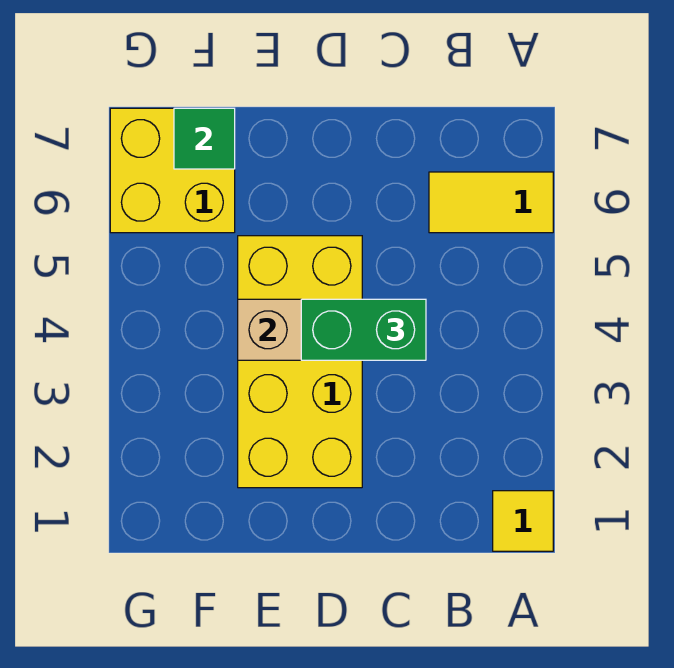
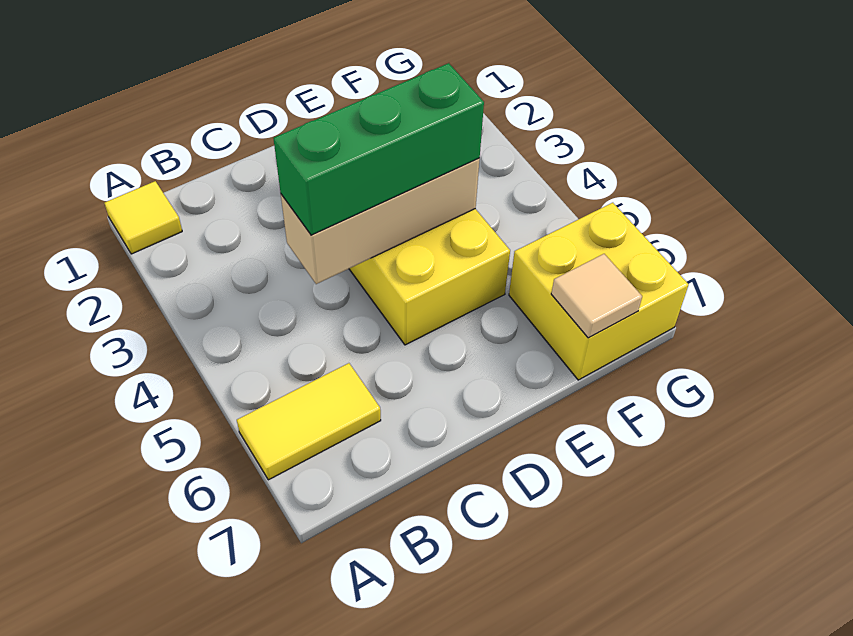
green 1x2 brick [301,299,426,360] -> green 1x3 brick [273,63,484,235]
green 1x1 tile [174,108,235,169] -> tan 1x1 tile [551,254,642,338]

